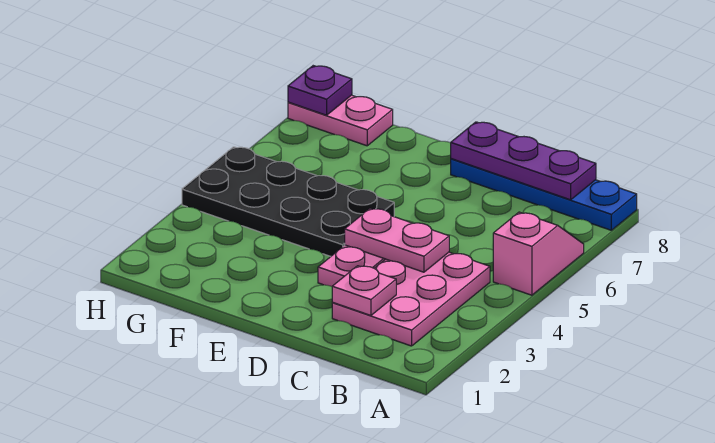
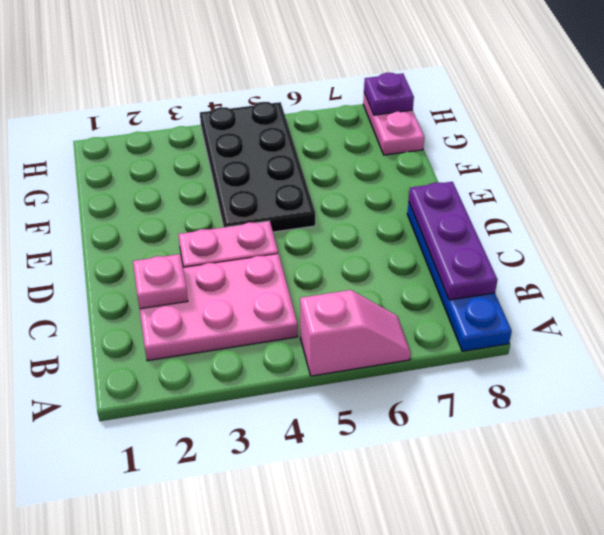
pink 1x2 plate [345,209,449,272] -> none

